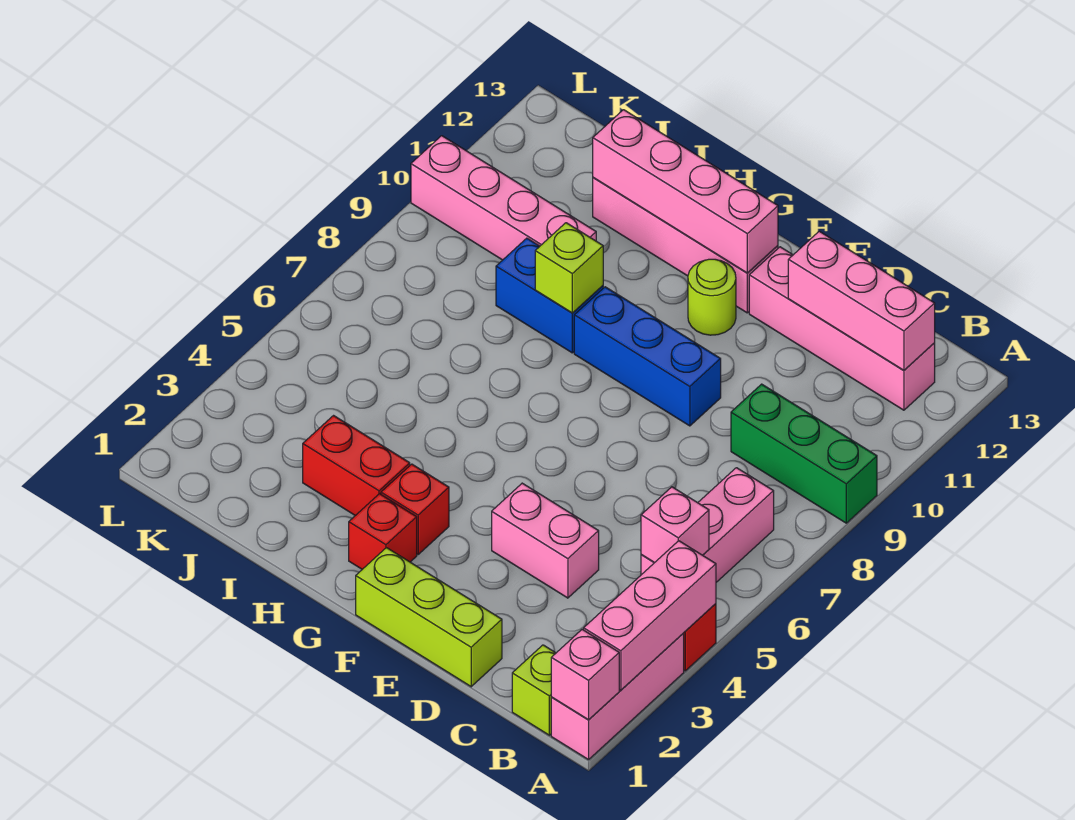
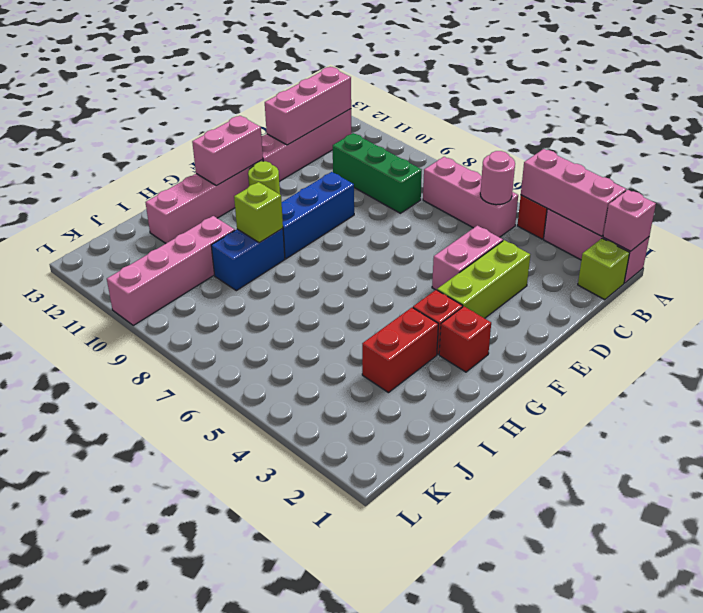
green 1x3 brick [731,384,877,523] -> green 1x3 brick turned to [333,133,422,213]
pink 1x1 brick [641,487,709,563] -> pink 1x1 round brick [480,151,515,205]
lime 1x3 brick [356,548,502,687] -> lime 1x3 brick moved to [437,240,530,318]
pink 1x4 brick [593,110,778,273] -> pink 1x2 brick [192,116,263,186]

